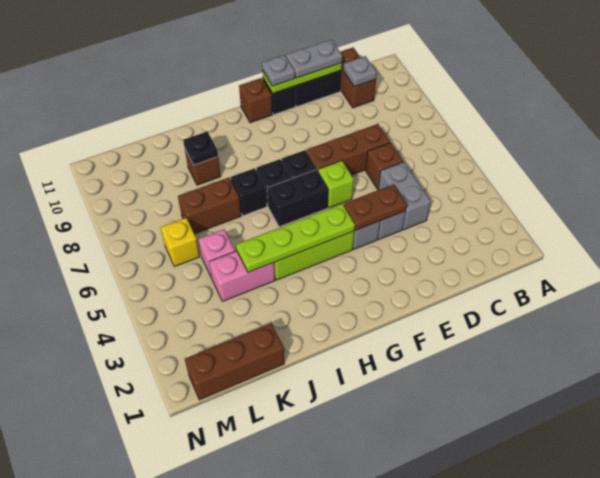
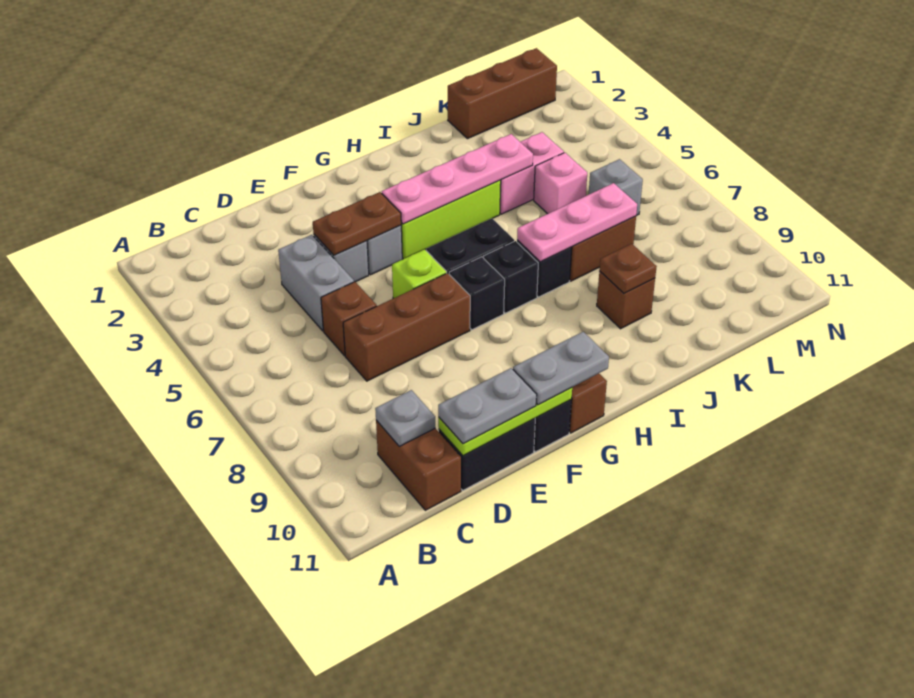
grey 1x1 plate [262,55,295,86] -> grey 1x2 plate [513,332,609,405]
lime 1x4 plate [236,204,355,272] -> pink 1x4 plate [382,134,533,224]
none -> pink 1x3 plate [517,183,637,262]
black 1x1 plate [183,131,218,165] -> brown 1x1 plate [599,244,657,293]
yellow 1x1 brick [160,218,200,267] -> grey 1x1 brick [589,159,643,215]

